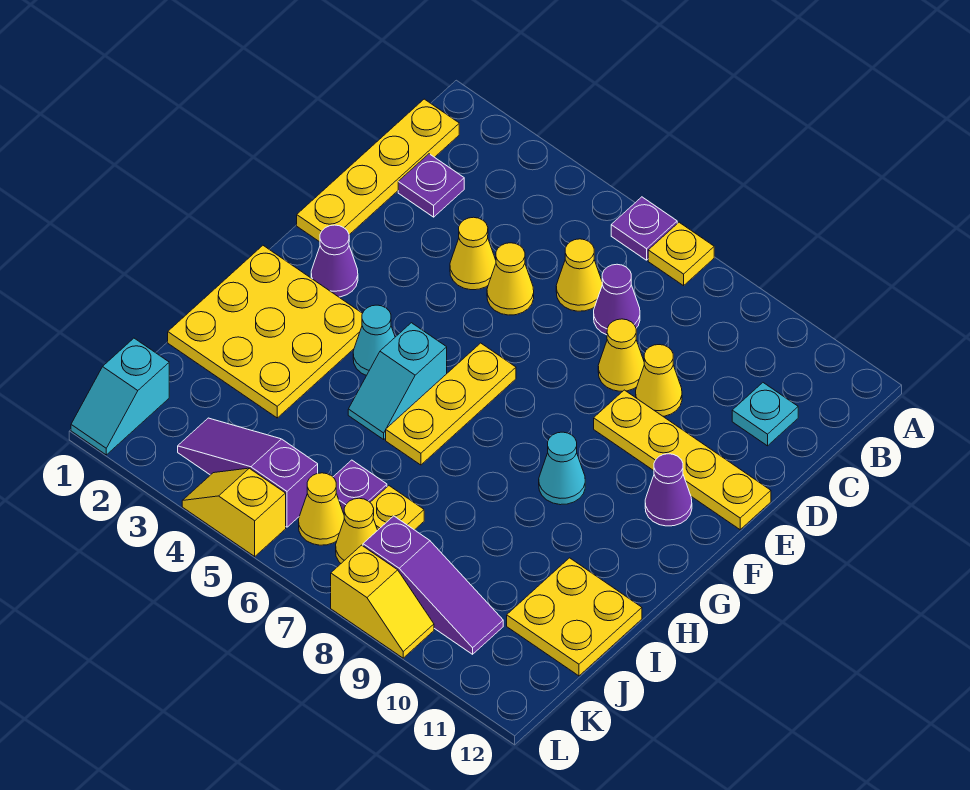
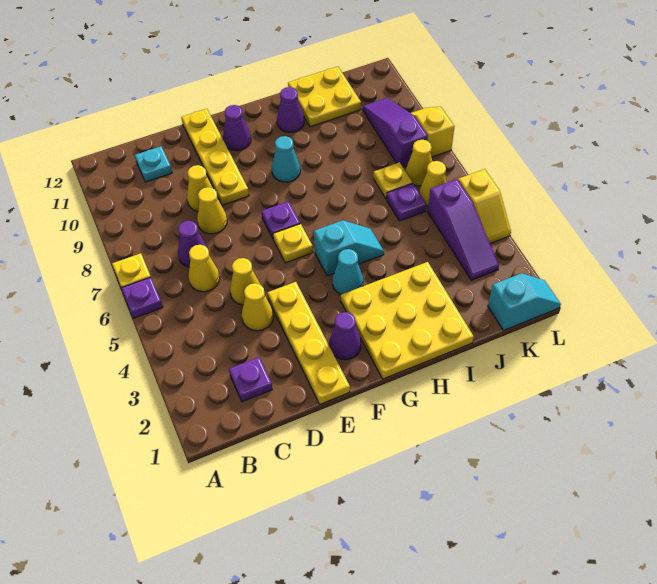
yellow 1x4 plate [297,99,459,242] -> yellow 1x4 plate turned to [267,282,350,404]
yellow 1x3 plate [386,343,516,465] -> yellow 1x1 plate [273,224,313,263]
none -> purple 1x1 plate [261,201,300,240]
none -> purple 1x1 cone [277,87,304,132]

